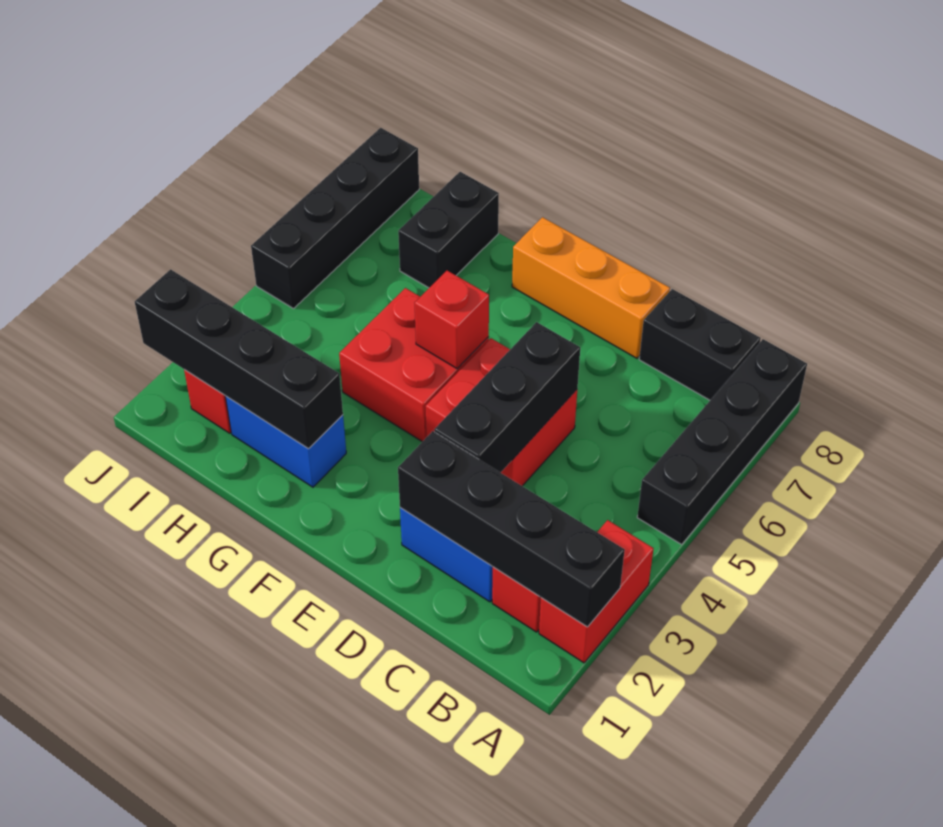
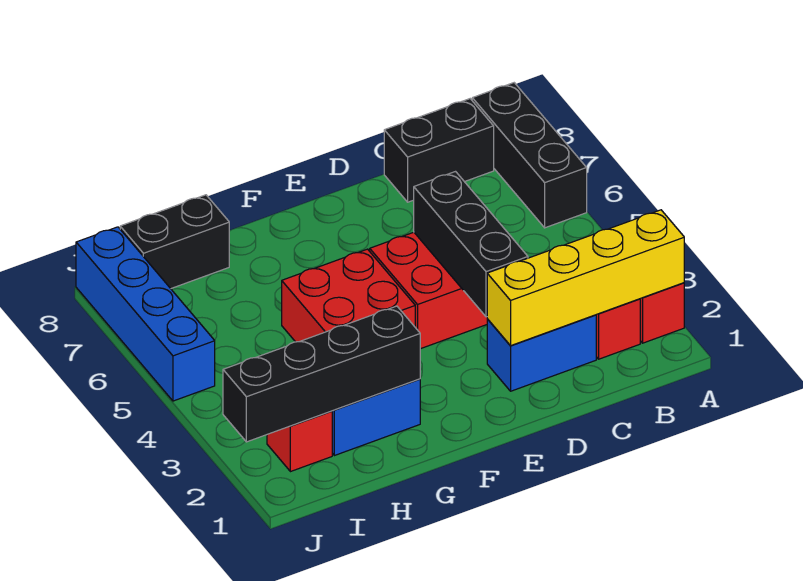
black 1x4 brick [398,431,625,627] -> yellow 1x4 brick [487,210,684,345]
black 1x4 brick [637,339,807,545] -> black 1x3 brick [472,83,587,228]
orange 1x3 brick [512,217,670,358] -> none
red 1x1 brick [415,271,489,369] -> none
black 1x2 brick [398,172,499,288] -> black 1x2 brick turned to [120,195,229,289]
black 1x4 brick [251,128,419,309] -> blue 1x4 brick [76,227,215,401]

